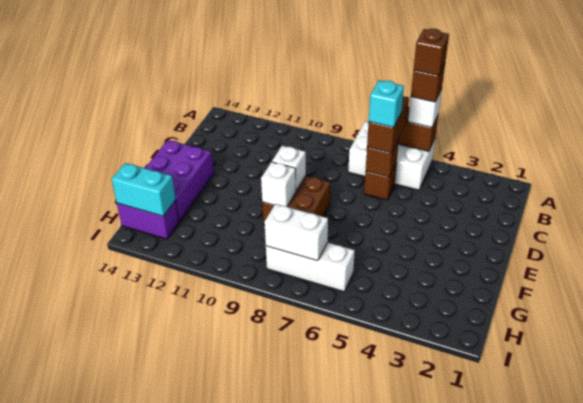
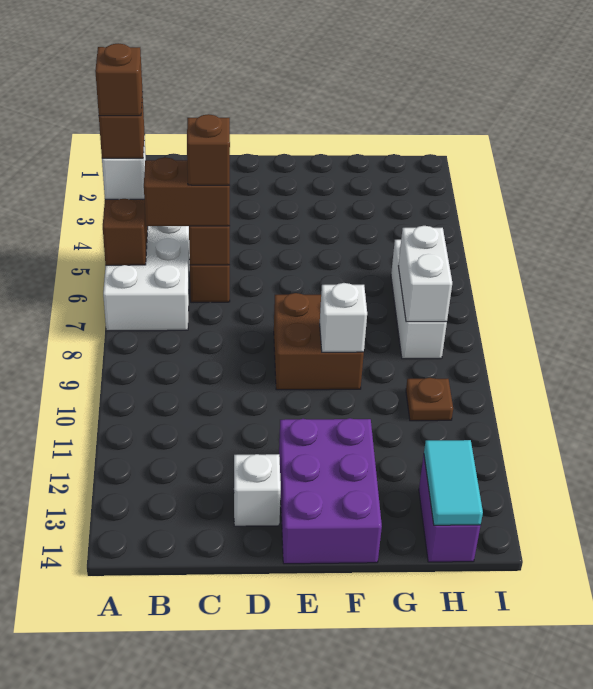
cyan 1x1 brick [369,80,404,127] -> brown 1x1 brick [187,114,230,185]
white 1x1 brick [272,146,306,191] -> white 1x1 brick moved to [234,454,281,526]
purple 2x3 brick [145,140,214,222] -> purple 2x3 brick turned to [279,418,382,564]
none -> brown 1x1 plate [406,378,453,421]
cyan 1x2 brick [112,163,176,216] -> cyan 1x2 tile [424,440,483,525]

